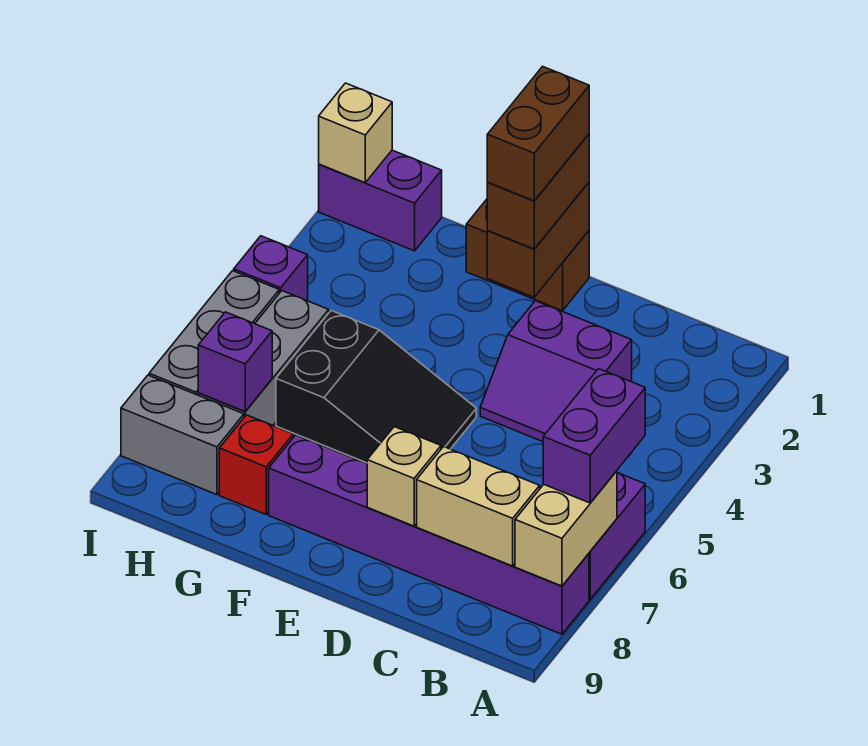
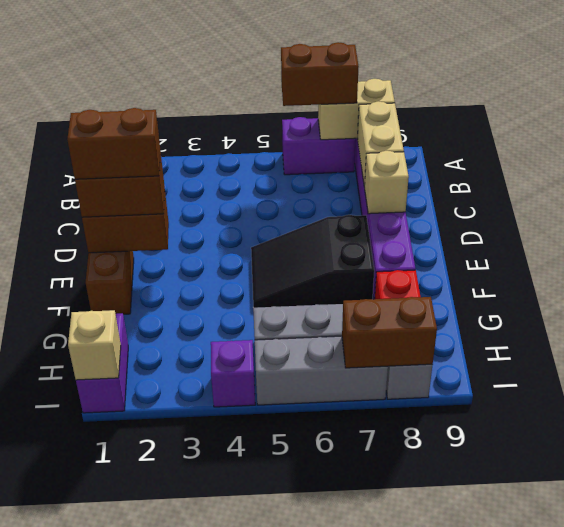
purple 1x2 brick [543,369,645,503] -> brown 1x2 brick [281,42,359,106]
purple 2x2 slope [480,301,632,442] -> none
black 2x3 slope [276,311,476,463] -> black 2x3 slope turned to [251,215,374,308]
purple 1x1 brick [198,312,272,411] -> none
none -> brown 1x2 brick [342,297,437,368]

